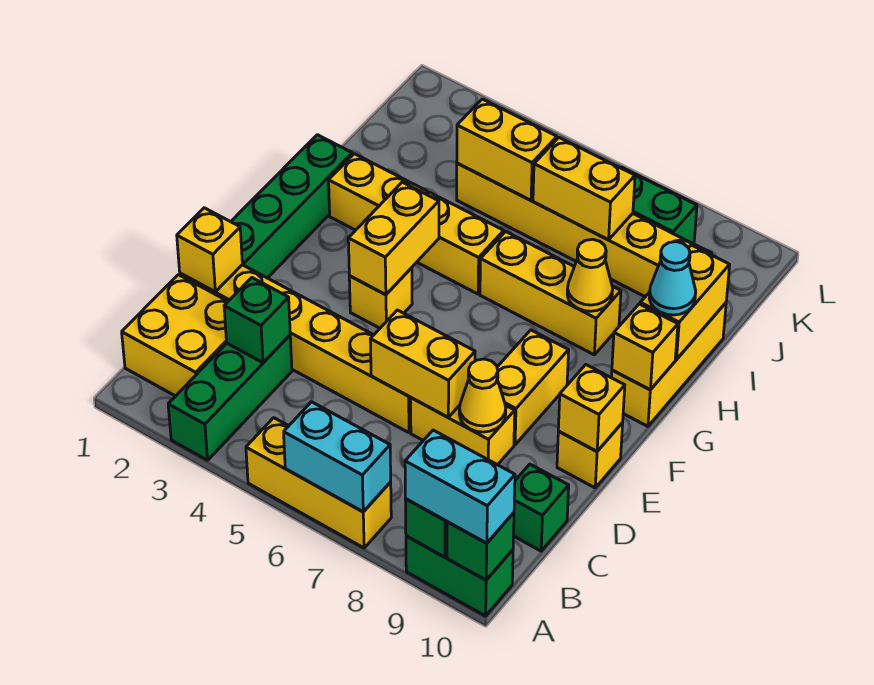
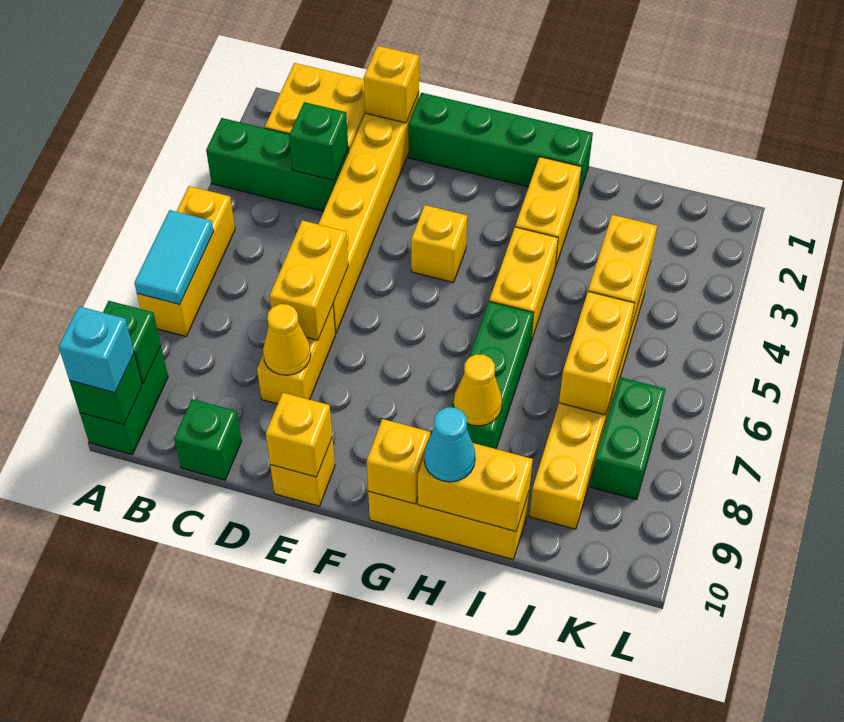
cyan 1x2 brick [284,402,391,512] -> cyan 1x2 tile [134,210,214,305]
cyan 1x2 brick [405,430,515,543] -> cyan 1x1 brick [59,306,134,393]
yellow 1x2 brick [497,330,569,445] -> none
yellow 1x2 brick [348,182,439,295] -> none
yellow 1x3 brick [480,232,621,355] -> green 1x3 brick [452,301,533,449]

